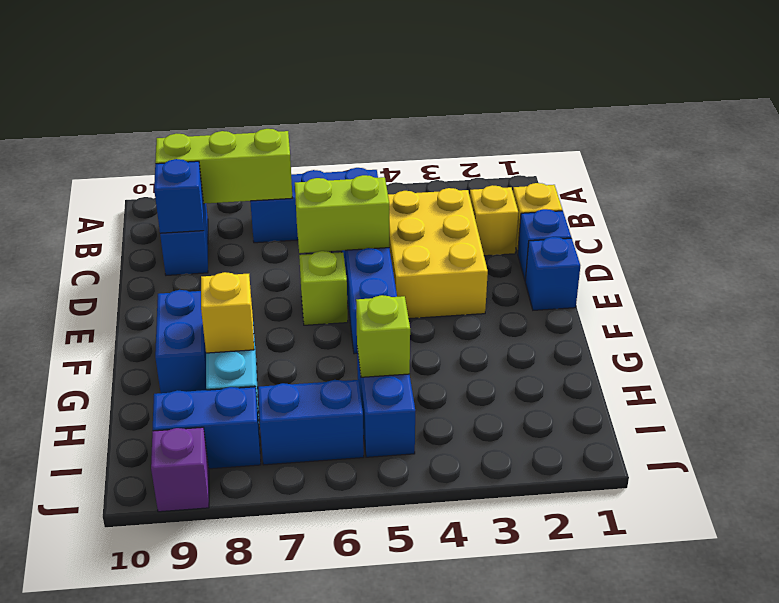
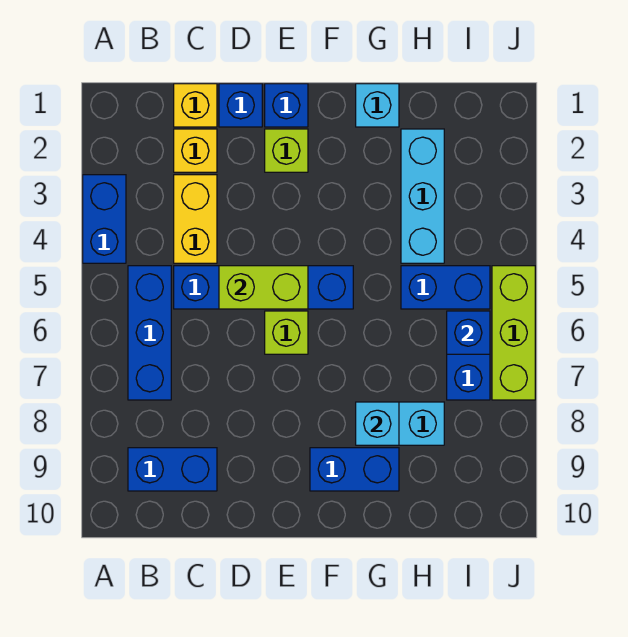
lime 1x3 brick [155,129,292,204] -> lime 1x3 brick moved to [492,266,535,400]
yellow 2x3 brick [388,188,488,319] -> yellow 1x2 brick [174,175,217,263]
blue 1x1 brick [154,159,204,233] -> blue 1x1 brick moved to [447,311,490,354]
lime 1x2 brick [295,175,389,253] -> lime 1x2 brick turned to [219,266,308,309]
none -> cyan 1x1 brick [356,84,399,127]
yellow 1x1 brick [201,272,254,353] -> cyan 1x1 brick [356,402,399,445]
none -> cyan 1x3 brick [401,129,444,263]
lime 1x1 brick [356,295,410,377] -> lime 1x1 brick moved to [265,129,308,172]
blue 1x2 brick [153,387,261,469] -> blue 1x2 brick moved to [83,175,126,263]
purple 1x1 brick [151,427,209,512] -> none

